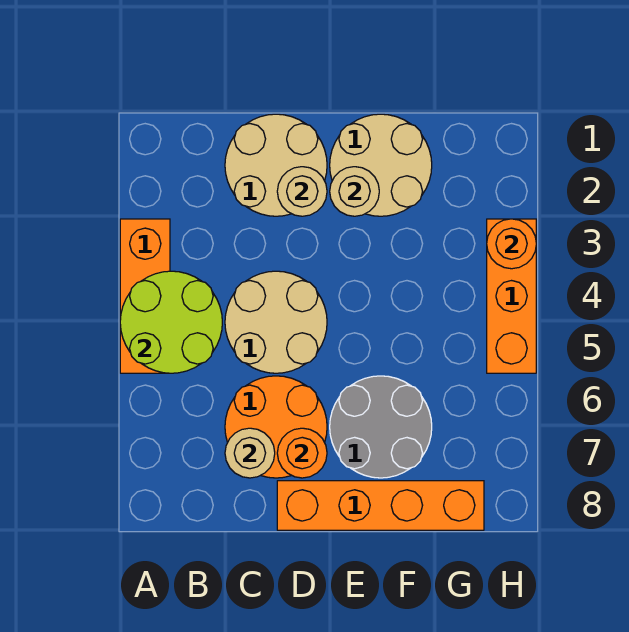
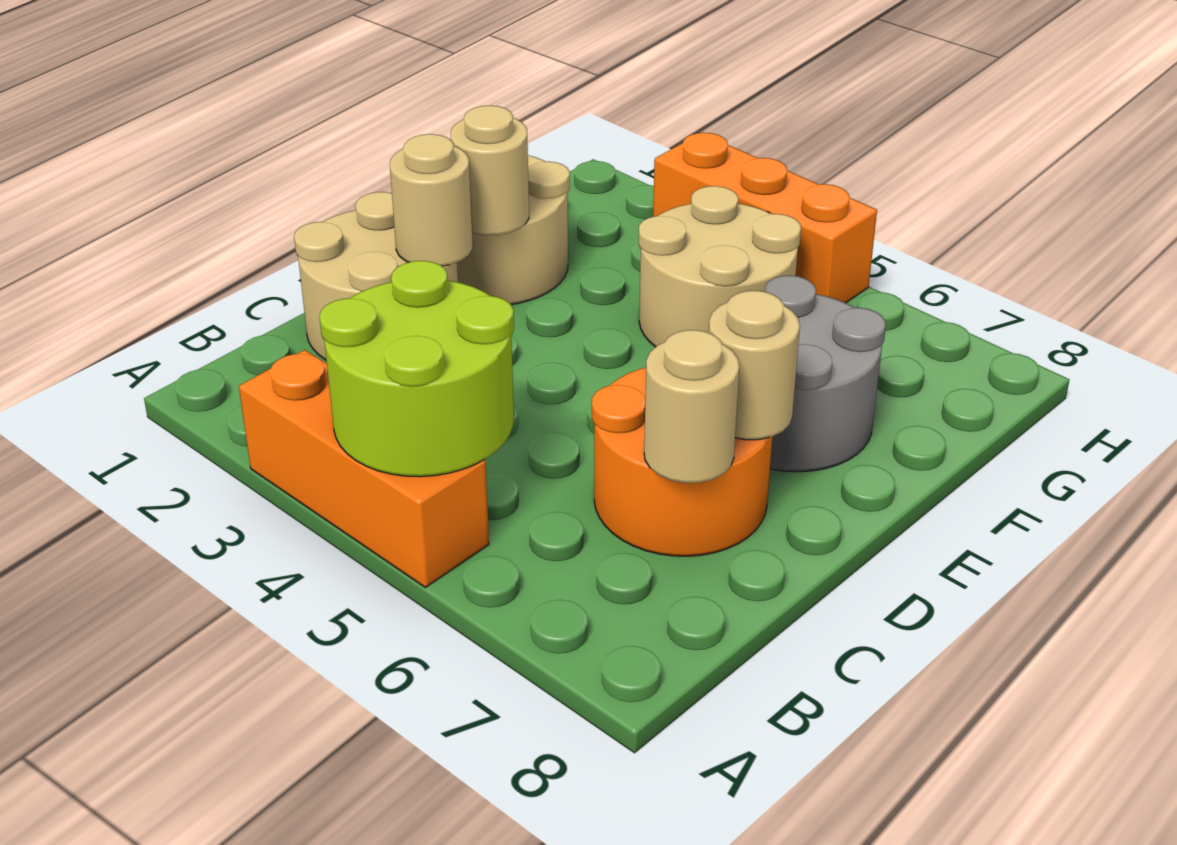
tan 2x2 round brick [225,271,327,373] -> tan 2x2 round brick moved to [639,186,801,347]
orange 1x1 round brick [277,428,327,478] -> tan 1x1 round brick [709,291,800,440]
orange 1x4 brick [277,481,484,530] -> none
orange 1x1 round brick [487,219,536,269] -> none

